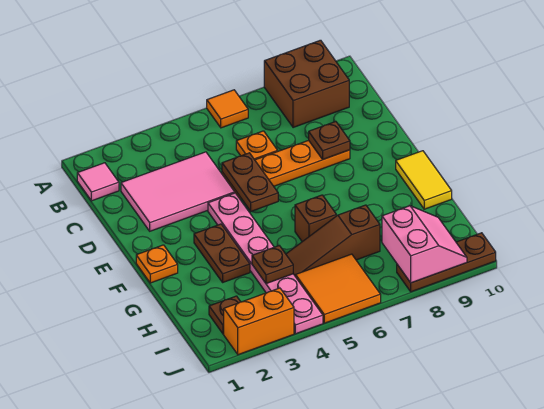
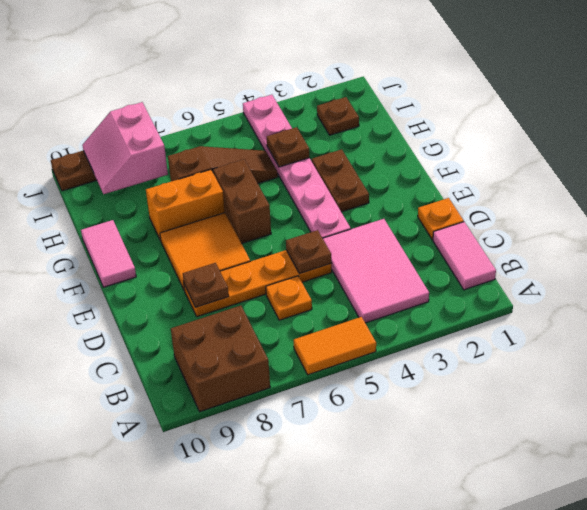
orange 1x1 tile [207,90,248,128] -> orange 1x2 tile [294,317,376,375]
pink 1x1 tile [77,163,119,201] -> pink 1x2 tile [433,222,496,290]
pink 2x3 tile [121,152,235,231] -> pink 2x3 tile turned to [323,219,429,323]
brown 1x2 plate [222,153,278,211] -> brown 1x1 plate [286,230,332,273]
orange 1x1 plate [136,245,178,283] -> orange 1x1 plate moved to [418,198,464,240]
yellow 1x2 tile [396,151,452,209] -> pink 1x2 tile [81,220,136,287]
brown 1x1 brick [295,195,336,242] -> brown 1x2 brick [213,159,271,244]
orange 2x2 tile [296,254,381,323] -> orange 2x2 tile moved to [160,213,250,290]
orange 1x2 brick [224,288,294,355] -> orange 1x2 brick moved to [146,170,225,241]

